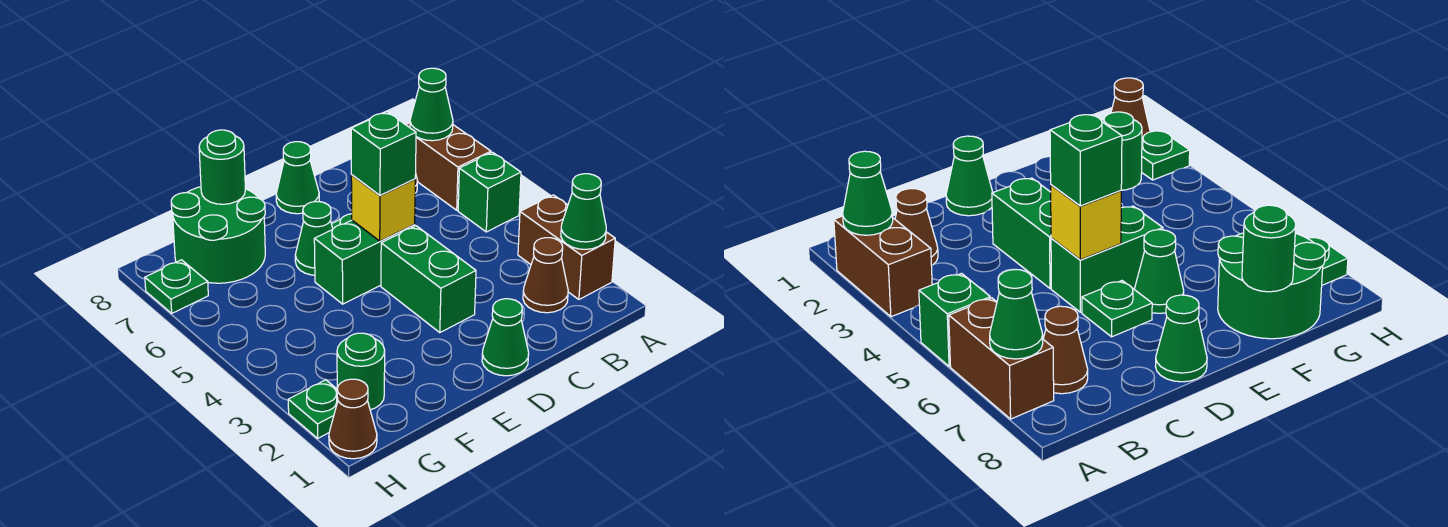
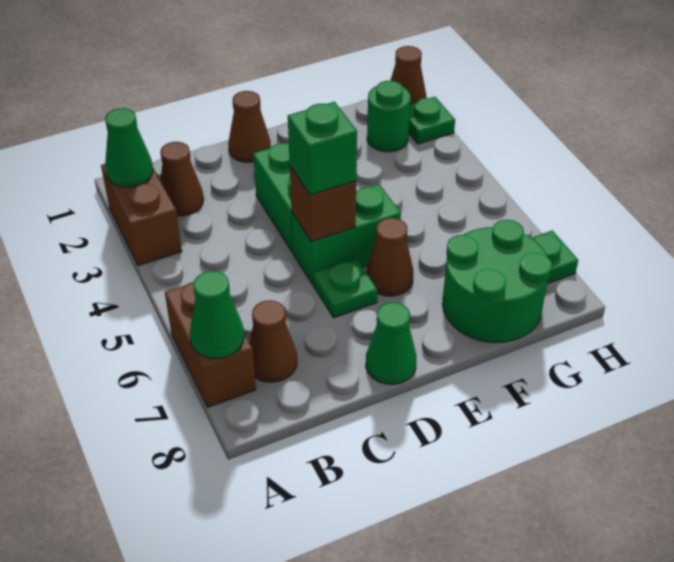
green 1x1 brick [458,152,521,232] -> none
green 1x1 cone [482,299,529,376] -> brown 1x1 cone [228,91,271,162]
yellow 1x1 brick [351,175,415,241] -> brown 1x1 brick [290,166,356,241]
green 1x1 cone [295,202,333,275] -> brown 1x1 cone [366,218,413,296]
green 1x1 round brick [199,130,245,204] -> none

